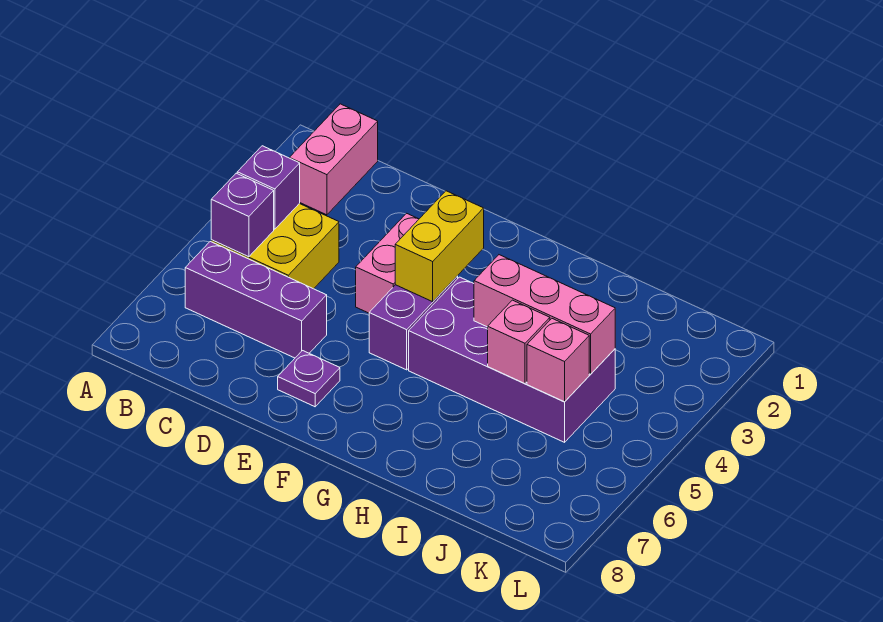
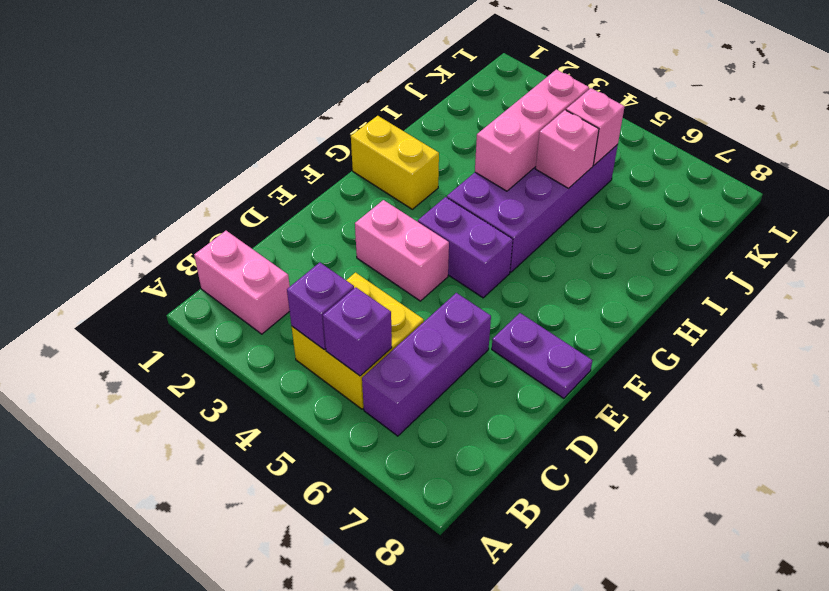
purple 1x1 plate [278,351,340,407] -> purple 1x2 plate [492,313,592,398]
yellow 1x2 brick [395,191,484,302] -> yellow 1x2 brick moved to [351,116,439,209]

